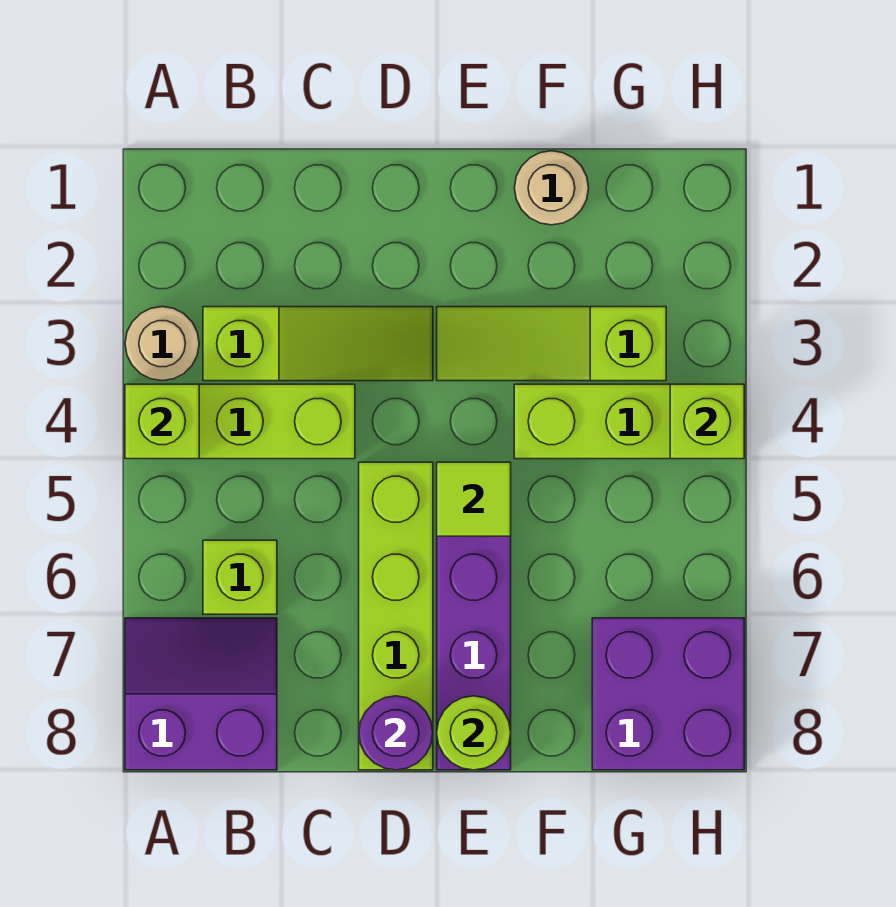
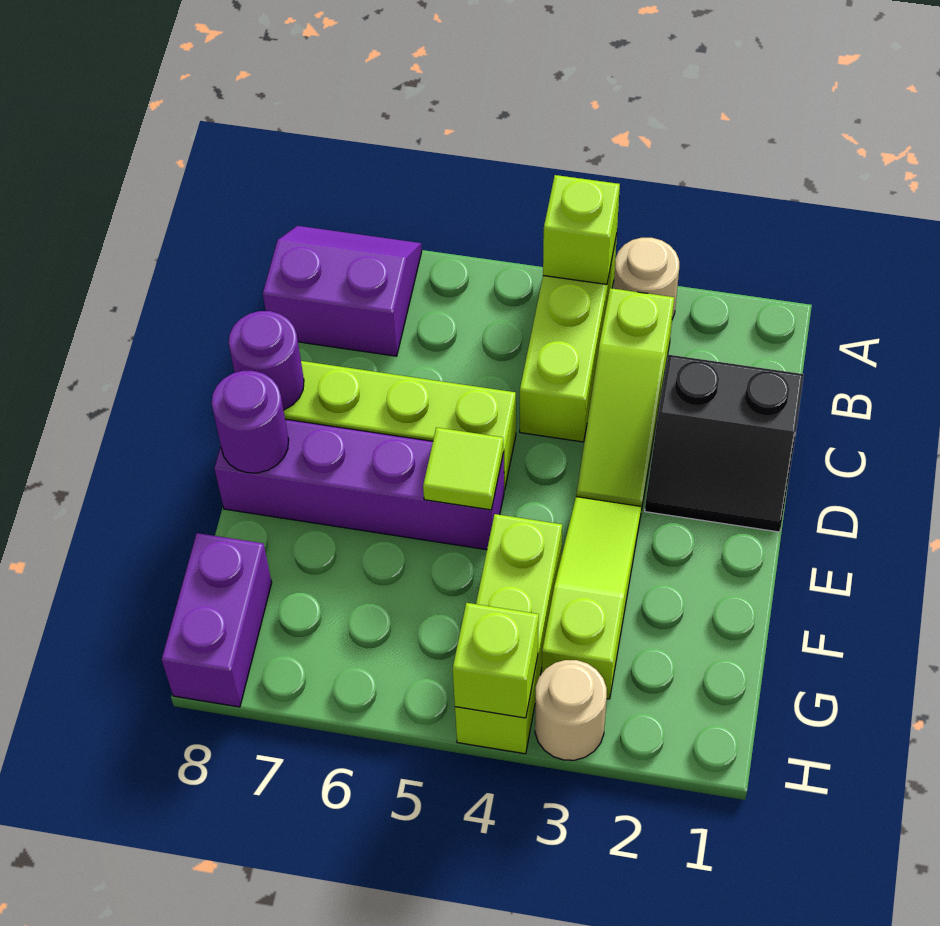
purple 2x2 slope [125,618,277,770] -> purple 2x2 slope turned to [263,226,422,356]
lime 1x1 brick [203,540,277,614] -> none
none -> black 2x2 slope [645,355,804,532]
lime 1x1 round brick [437,696,511,770] -> purple 1x1 round brick [212,371,289,473]
tan 1x1 round brick [515,151,589,225] -> tan 1x1 round brick moved to [535,660,607,760]
purple 2x2 brick [592,618,744,770] -> purple 1x2 brick [162,533,272,707]

